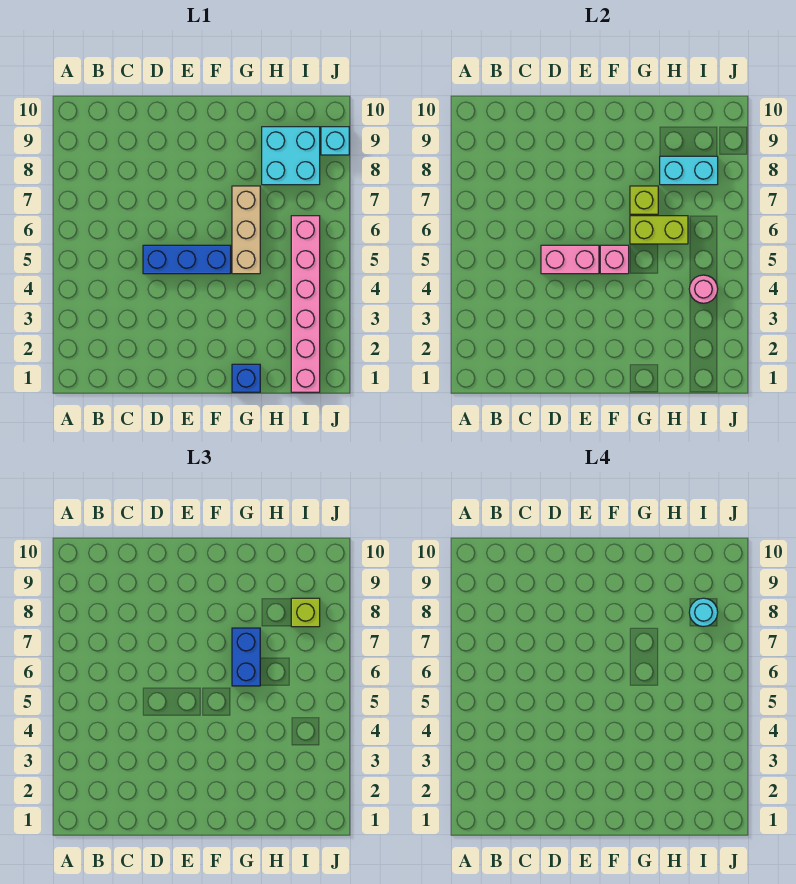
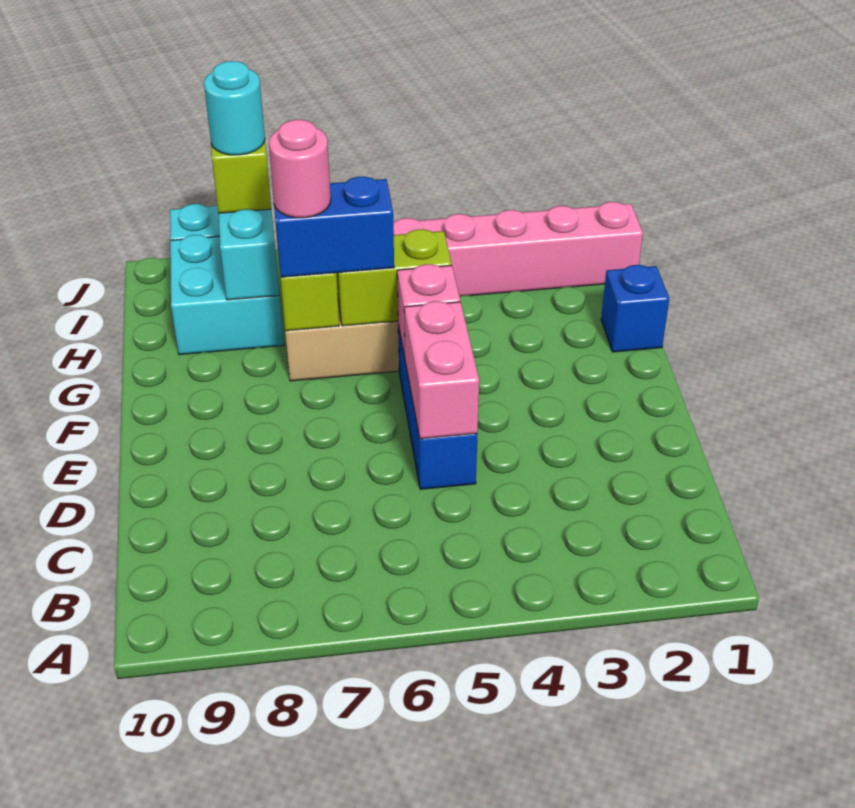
lime 1x2 brick [630,216,688,244] -> lime 1x2 brick turned to [336,229,452,326]
pink 1x1 round brick [689,275,718,303] -> pink 1x1 round brick moved to [269,120,331,218]

